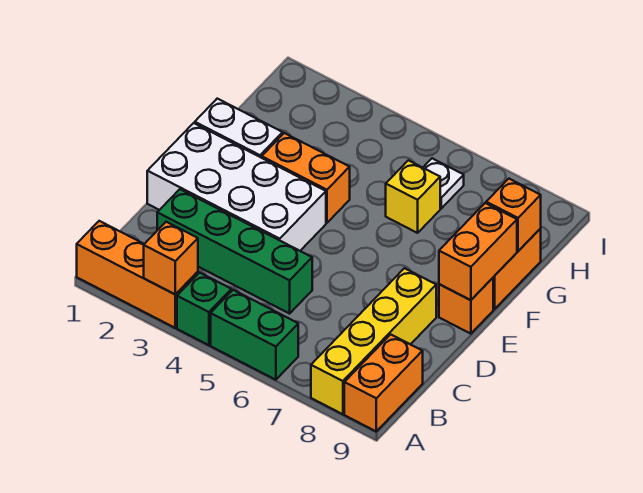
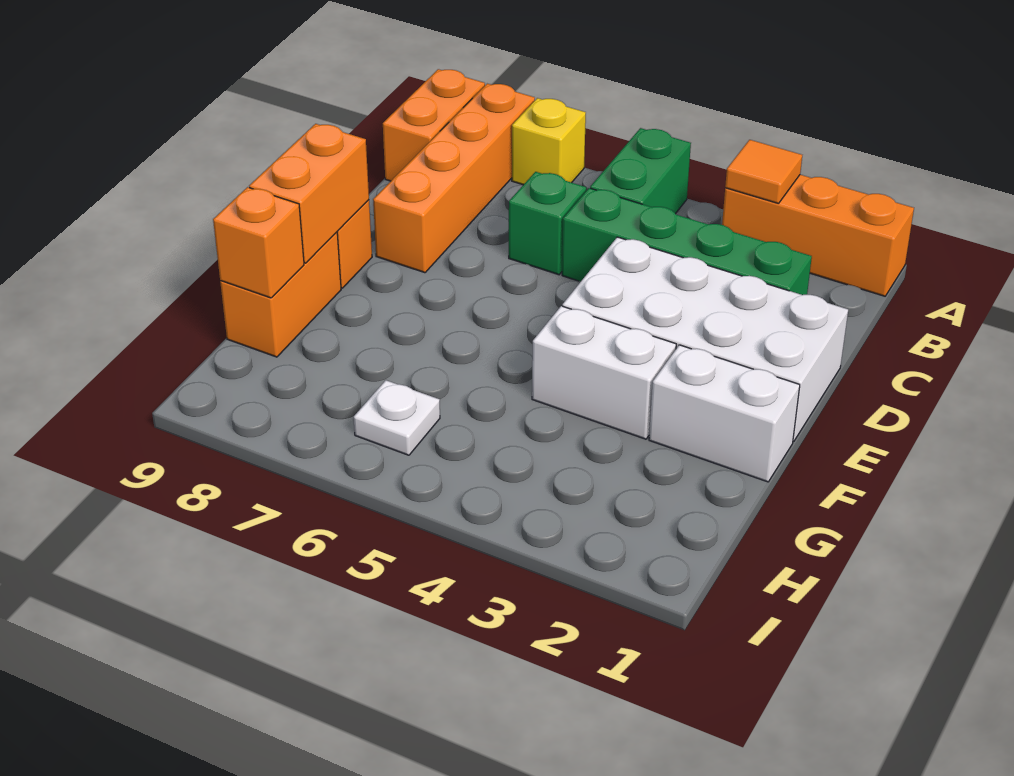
orange 1x1 brick [144,222,198,294] -> orange 1x1 tile [725,140,802,204]
green 1x1 brick [177,273,231,345] -> green 1x1 brick moved to [509,172,586,275]
green 1x2 brick [211,290,298,380] -> green 1x2 brick turned to [590,128,691,214]
yellow 1x4 brick [311,268,436,414] -> orange 1x4 brick [373,84,535,273]
orange 1x2 brick [262,133,350,223] -> white 1x2 brick [532,306,676,439]
yellow 1x1 brick [386,160,440,233] -> yellow 1x1 brick moved to [512,98,586,185]

